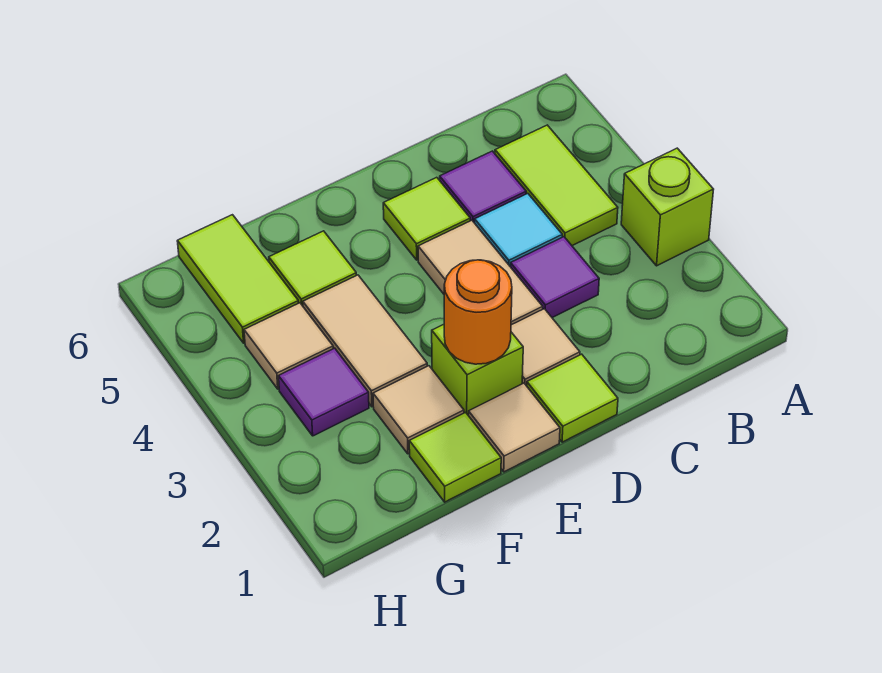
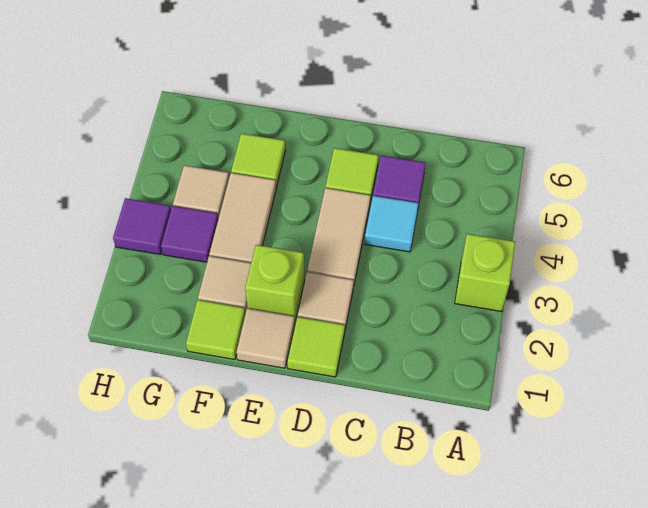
lime 1x2 tile [495,125,618,246] -> none
purple 1x1 tile [510,237,599,318] -> purple 1x1 tile moved to [113,198,171,255]
orange 1x1 round brick [444,260,512,364] -> none
lime 1x2 tile [177,215,298,343] -> none

